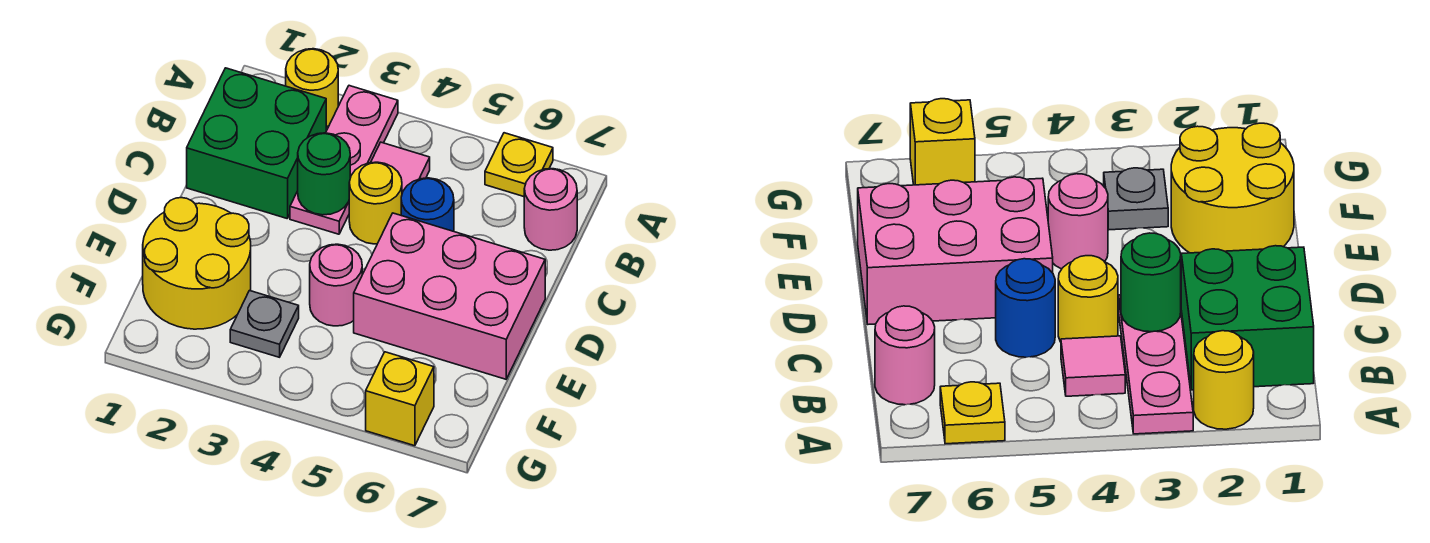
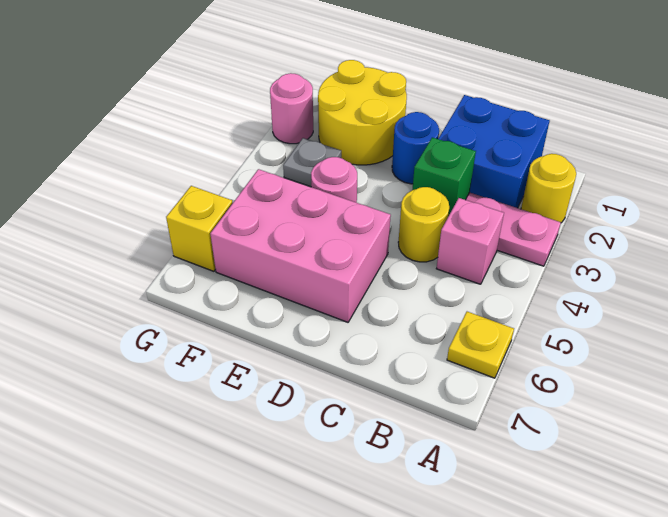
green 2x2 brick [187,68,326,218] -> blue 2x2 brick [438,95,550,208]
pink 1x1 tile [371,142,430,193] -> pink 1x1 brick [436,198,504,284]
pink 1x1 round brick [524,169,577,250] -> pink 1x1 round brick moved to [270,73,313,144]
green 1x1 round brick [298,133,350,215] -> green 1x1 brick [412,137,476,216]
blue 1x1 round brick [401,178,454,231] -> blue 1x1 round brick moved to [392,112,439,184]
pink 2x3 brick [354,213,545,379] -> pink 2x3 brick turned to [210,169,391,322]

